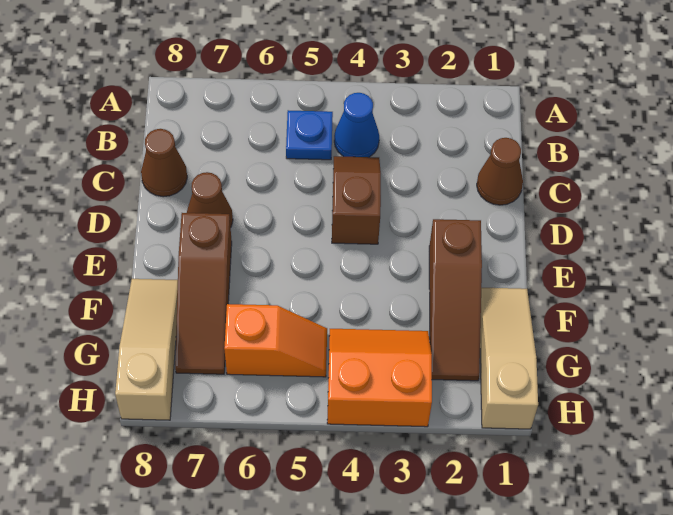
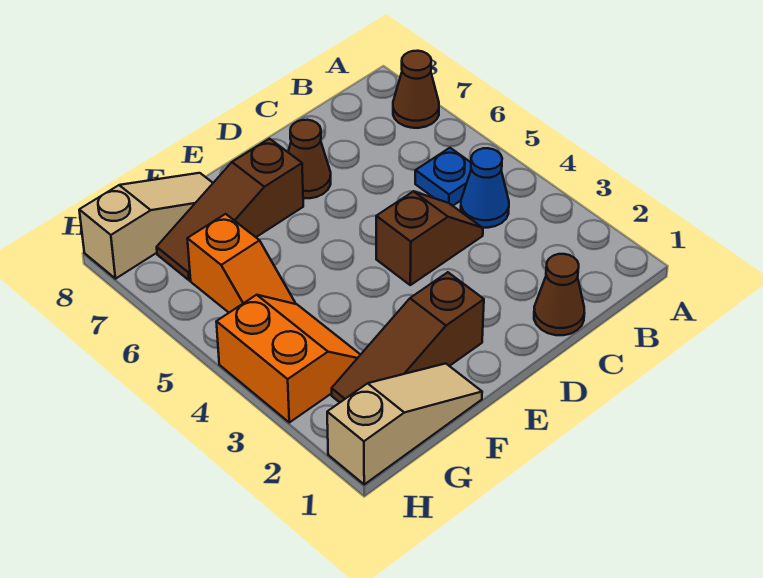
brown 1x1 cone [141,129,187,197] -> brown 1x1 cone moved to [393,51,439,128]

